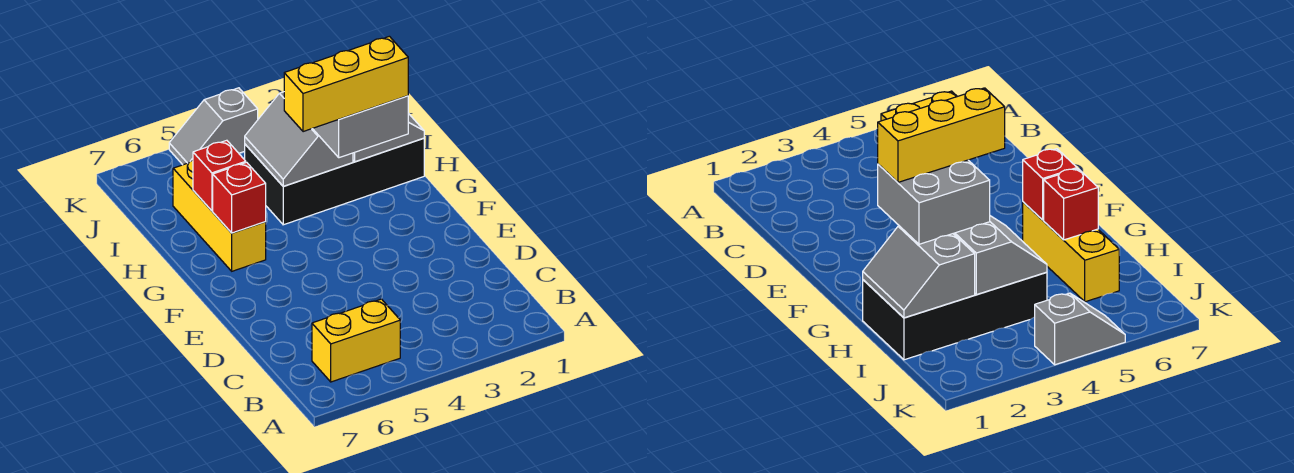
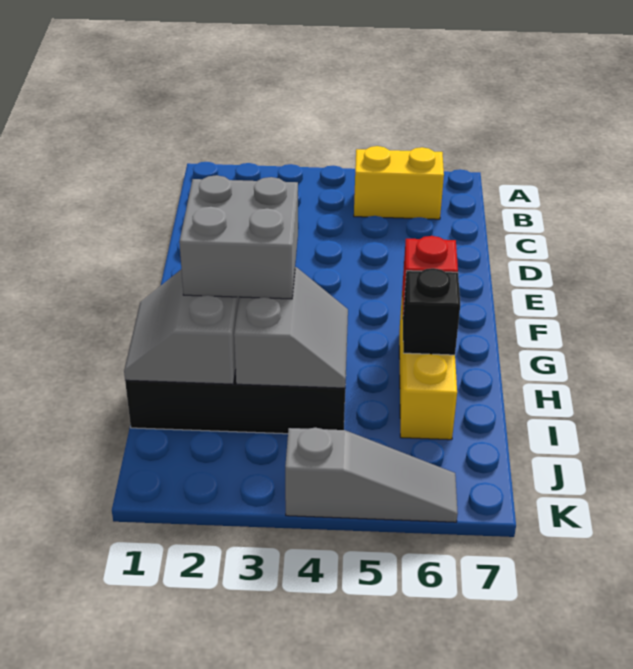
yellow 1x3 brick [284,36,408,132] -> none
red 1x1 brick [193,140,246,211] -> black 1x1 brick [403,268,460,355]
grey 1x2 slope [169,88,258,165] -> grey 1x3 slope [285,428,458,522]

